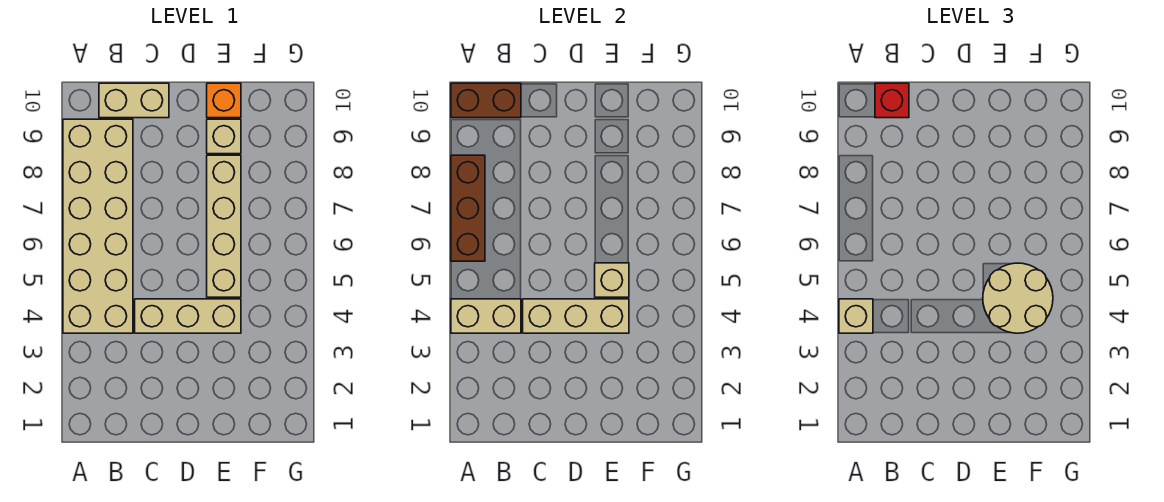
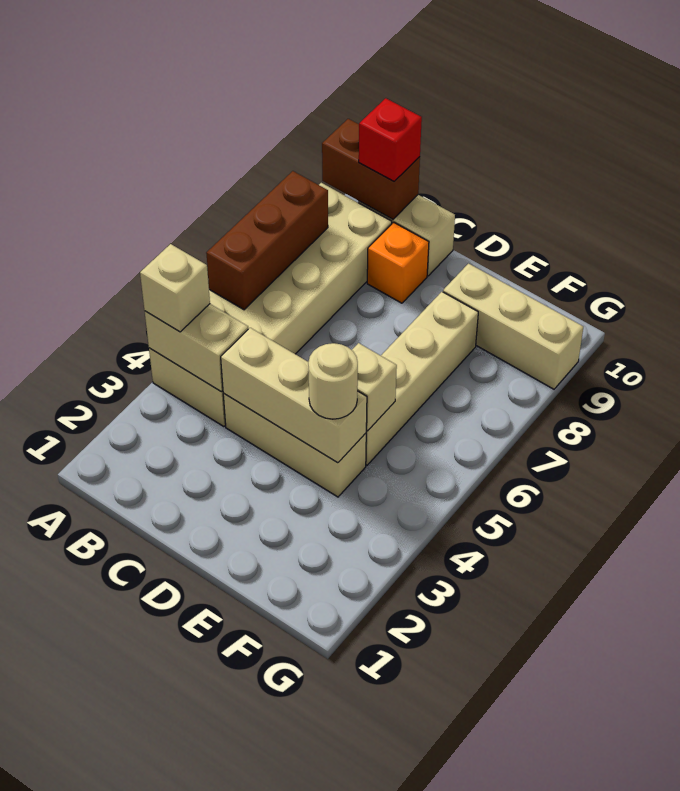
tan 2x2 round brick [983,263,1053,333] -> tan 1x1 round brick [308,343,358,419]
tan 1x1 brick [207,119,241,154] -> tan 1x3 brick [443,264,583,389]
orange 1x1 brick [207,83,241,118] -> orange 1x1 brick moved to [367,222,429,303]

